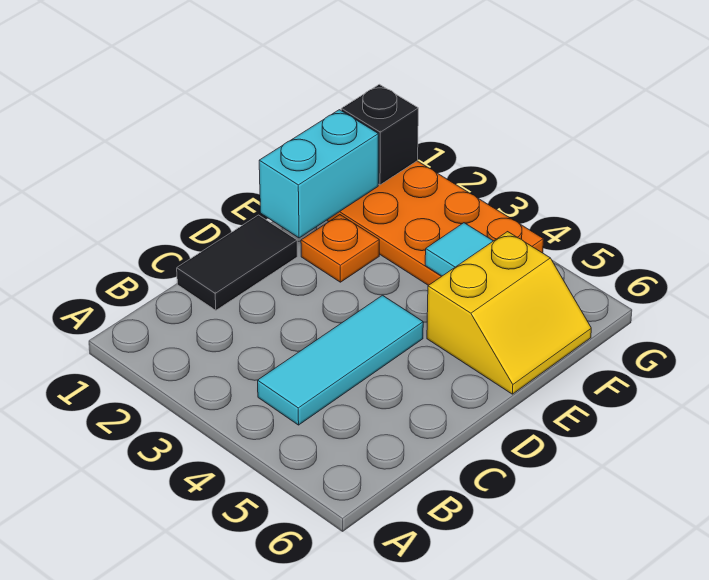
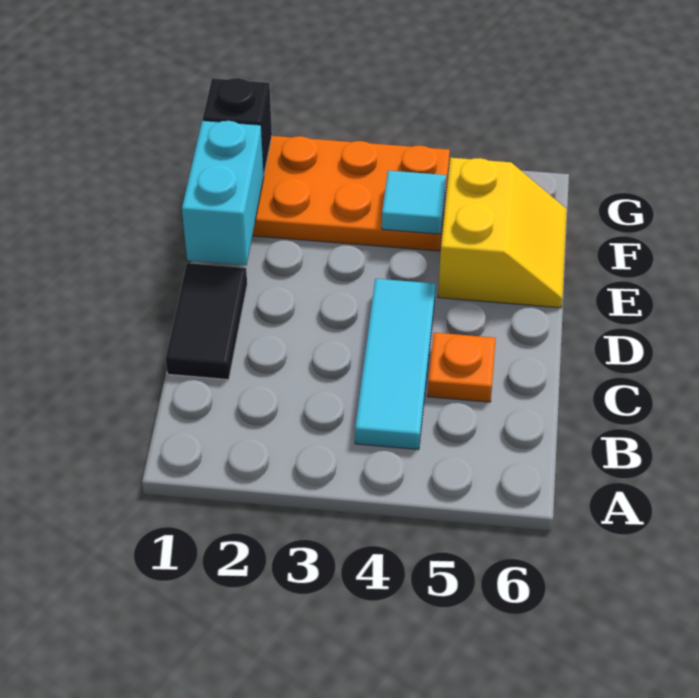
orange 1x1 plate [301,215,379,282] -> orange 1x1 plate moved to [428,333,496,402]

